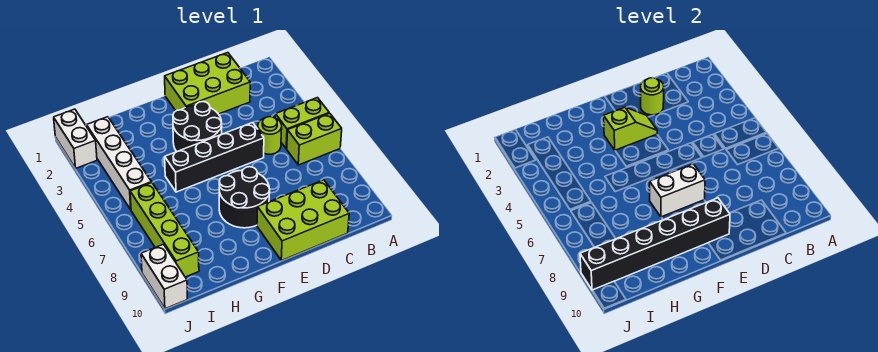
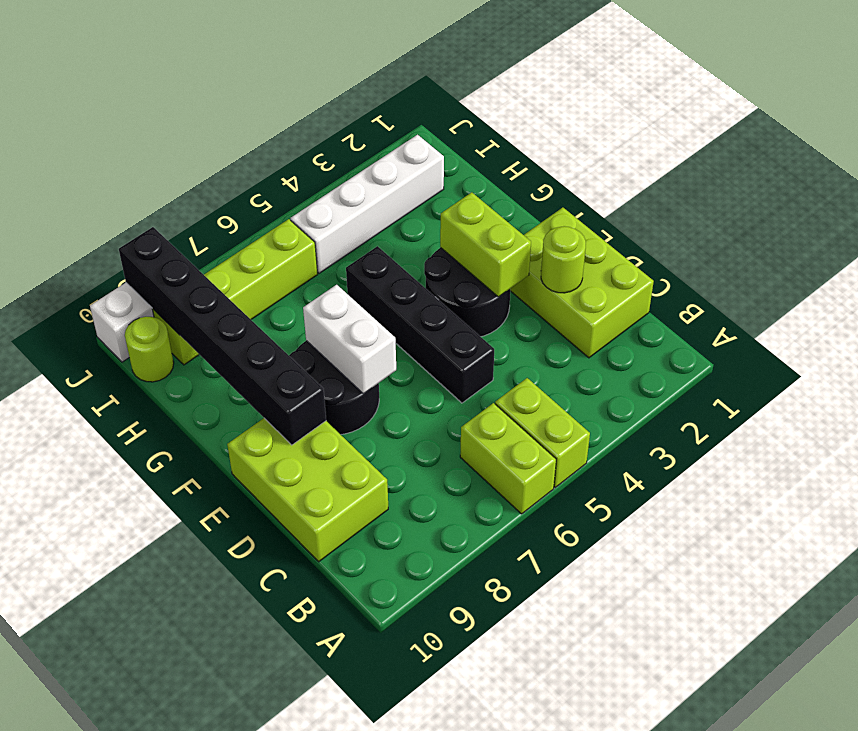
lime 1x1 round brick [258,117,282,154] -> lime 1x1 round brick moved to [125,317,174,382]
lime 1x2 slope [604,107,657,150] -> lime 1x2 brick [440,192,531,297]
white 1x2 brick [54,109,97,168] -> none

